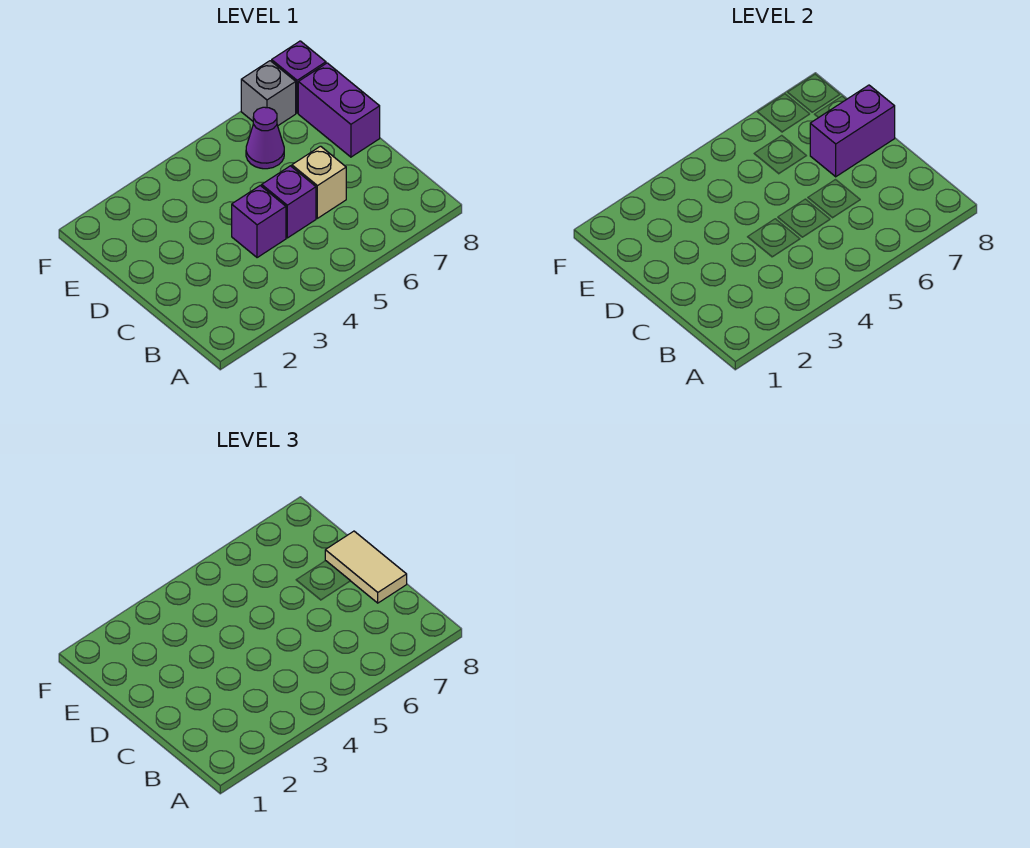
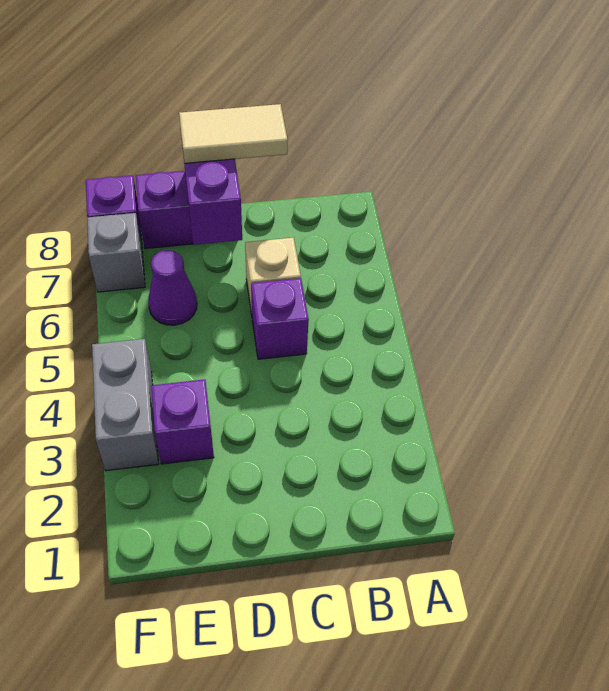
purple 1x1 brick [232,186,286,258] -> purple 1x1 brick moved to [151,379,214,464]
none -> grey 1x2 brick [92,339,158,471]

